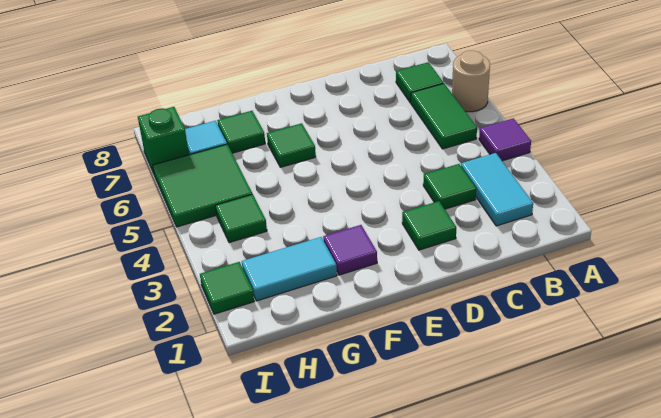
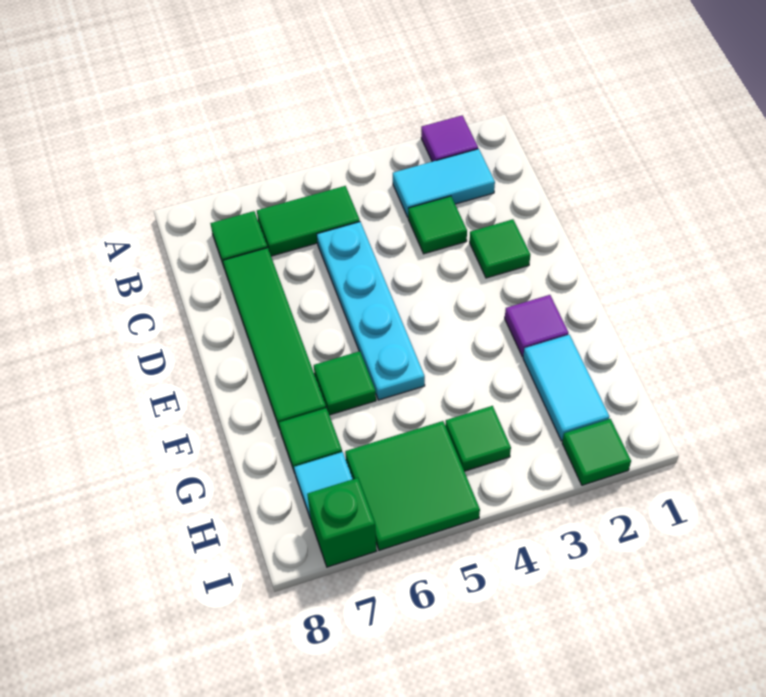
purple 1x1 tile [479,118,531,161] -> purple 1x1 tile moved to [421,115,478,162]
tan 1x1 round brick [452,51,490,112] -> none
none -> cyan 1x4 plate [317,222,425,400]
none -> green 1x4 tile [223,248,326,429]

